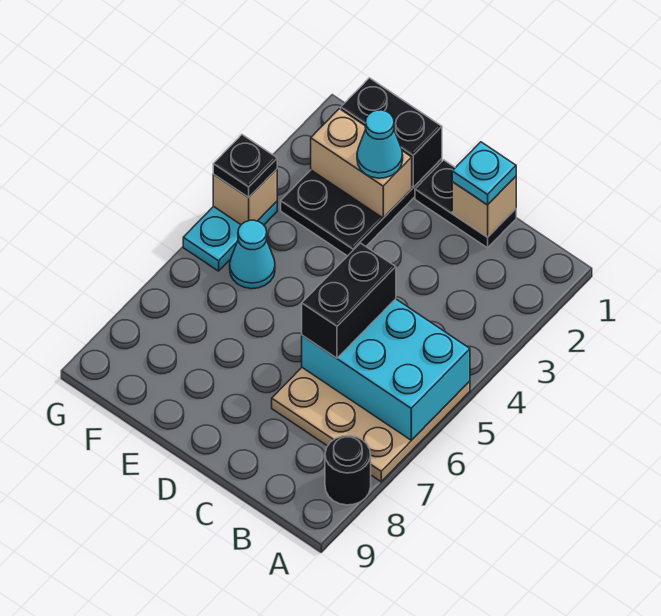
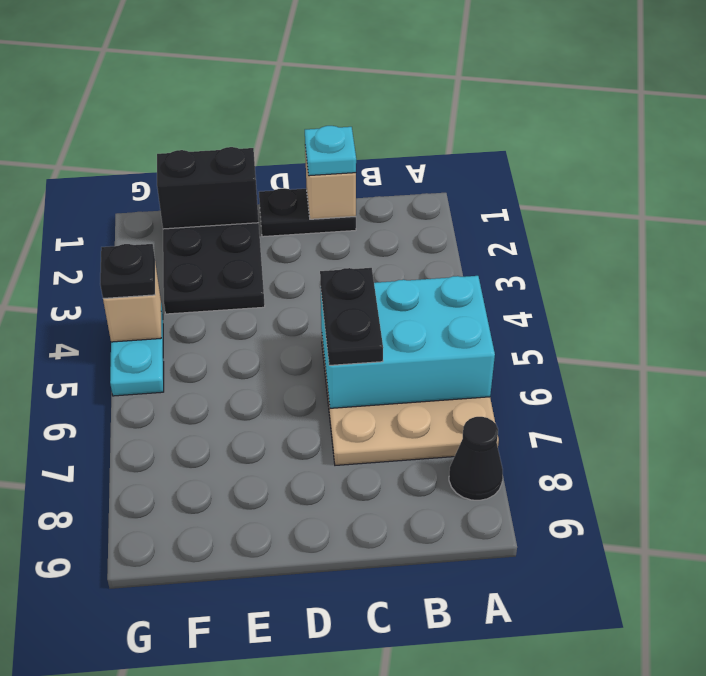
black 1x1 round brick [325,436,371,505] -> black 1x1 cone [449,417,503,500]
black 1x2 brick [302,243,396,358] -> black 1x2 plate [320,268,383,365]
tan 1x2 brick [311,109,412,218] -> none
cyan 1x1 cone [357,110,403,178] -> none
cyan 1x1 cone [230,220,275,289] -> none

